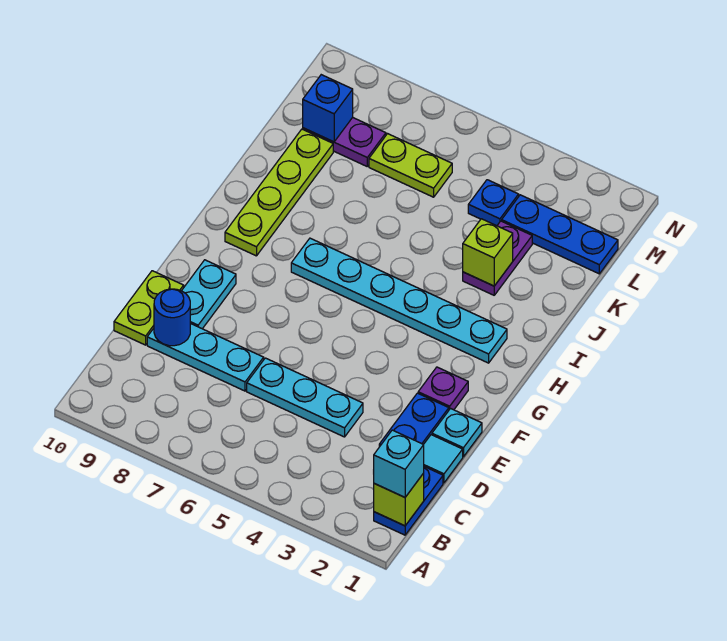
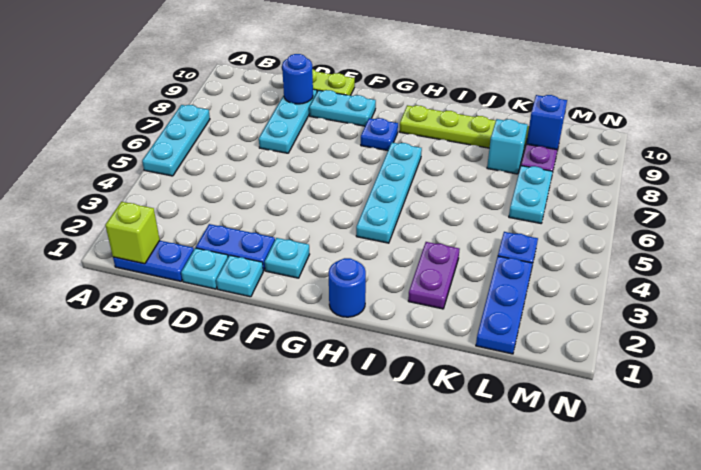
cyan 1x1 brick [374,430,424,497] -> cyan 1x1 brick moved to [487,119,528,174]
cyan 1x1 tile [424,435,463,483] -> cyan 1x1 plate [181,248,228,289]
cyan 1x3 plate [247,358,363,437] -> cyan 1x3 plate moved to [142,105,210,176]
purple 1x1 plate [418,367,468,410] -> cyan 1x1 plate [265,238,310,278]
none -> blue 1x1 plate [361,118,398,151]
none -> blue 1x1 round brick [329,258,366,317]
cyan 1x6 plate [291,238,507,363] -> cyan 1x4 plate [356,143,422,243]
purple 1x2 plate [463,221,532,295] -> purple 1x2 plate turned to [408,242,460,309]
lime 1x1 brick [463,219,513,286] -> none
lime 1x2 plate [369,134,452,197] -> cyan 1x2 plate [509,166,553,223]

